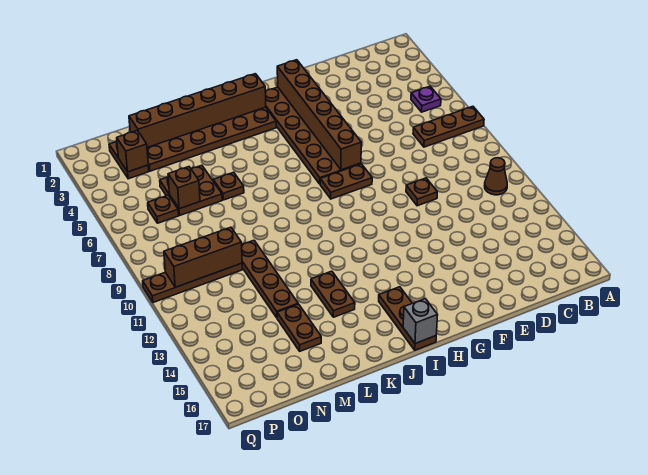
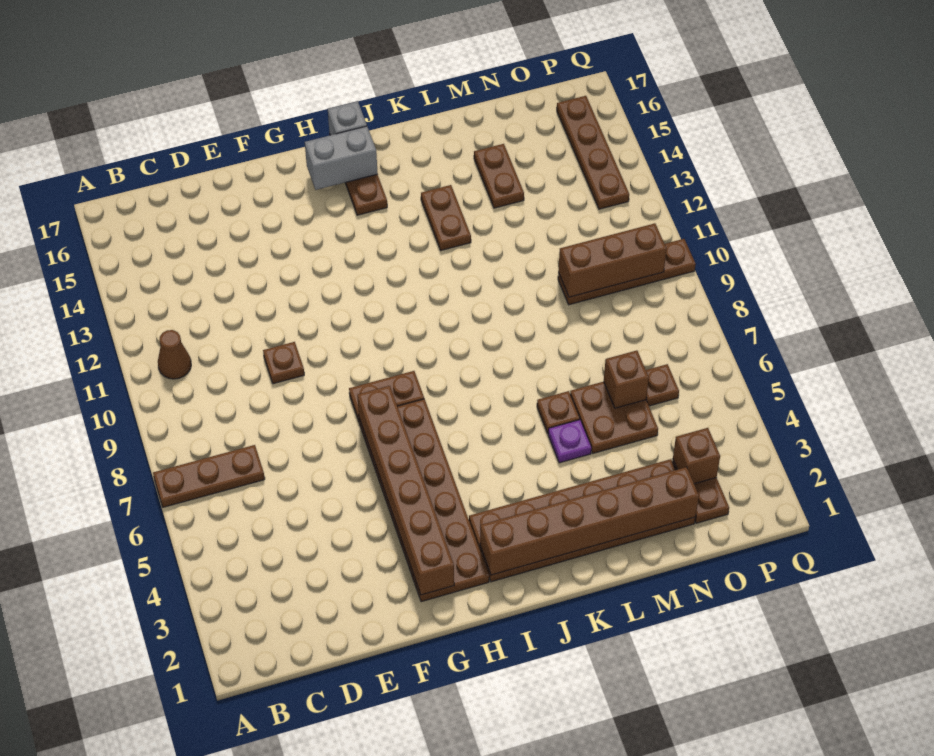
purple 1x1 plate [411,86,441,112] -> purple 1x1 plate moved to [548,420,591,463]
none -> grey 1x2 brick [305,126,378,190]
brown 1x4 plate [242,240,298,318] -> brown 1x4 plate moved to [557,96,629,209]

